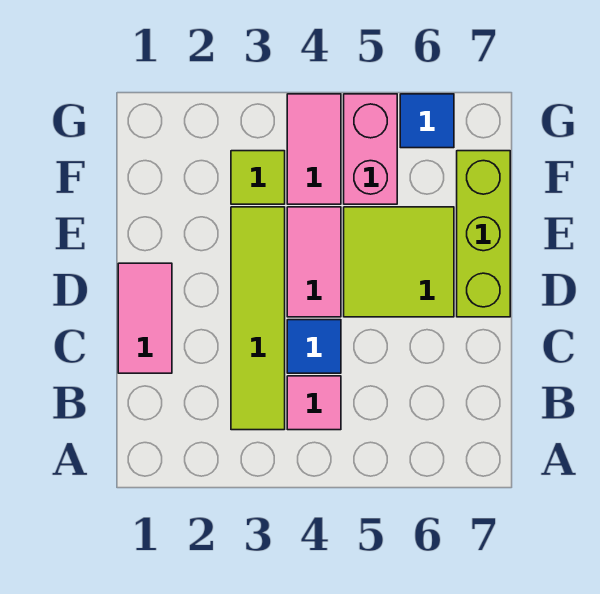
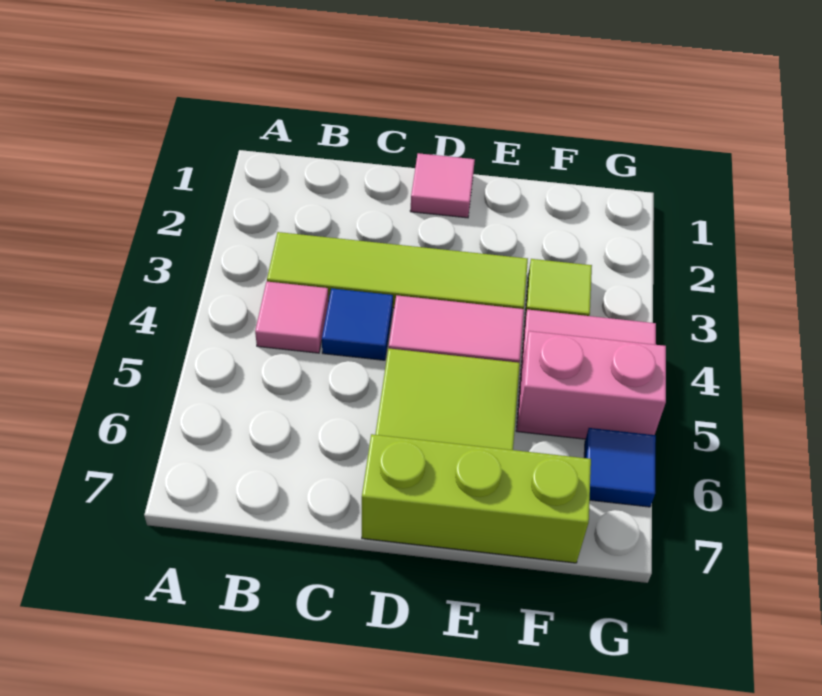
pink 1x2 tile [118,263,172,373] -> pink 1x1 tile [410,153,475,218]

